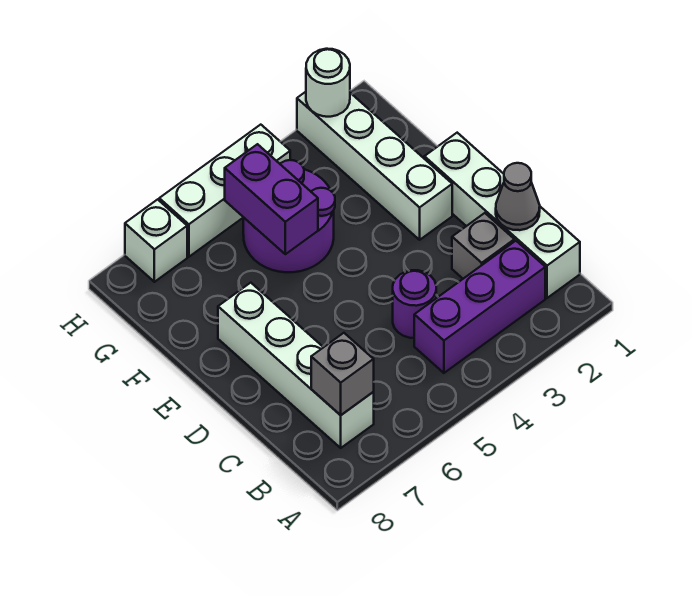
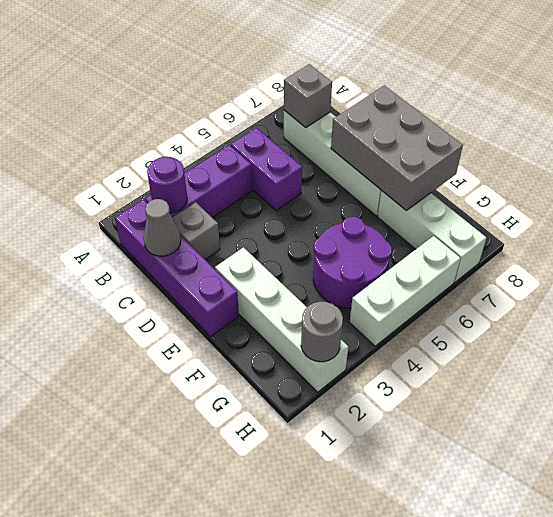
white 1x4 brick [424,133,580,298] -> purple 1x4 brick [115,200,239,337]
purple 1x1 round brick [393,270,436,338] -> purple 1x1 round brick moved to [147,157,187,213]
none -> grey 2x3 brick [331,85,463,210]
purple 1x2 brick [225,144,318,254] -> purple 1x2 brick moved to [231,128,302,211]
white 1x1 round brick [306,49,350,117] -> grey 1x1 round brick [301,302,343,362]
white 1x1 brick [125,199,187,282] -> white 1x3 brick [378,191,486,282]

